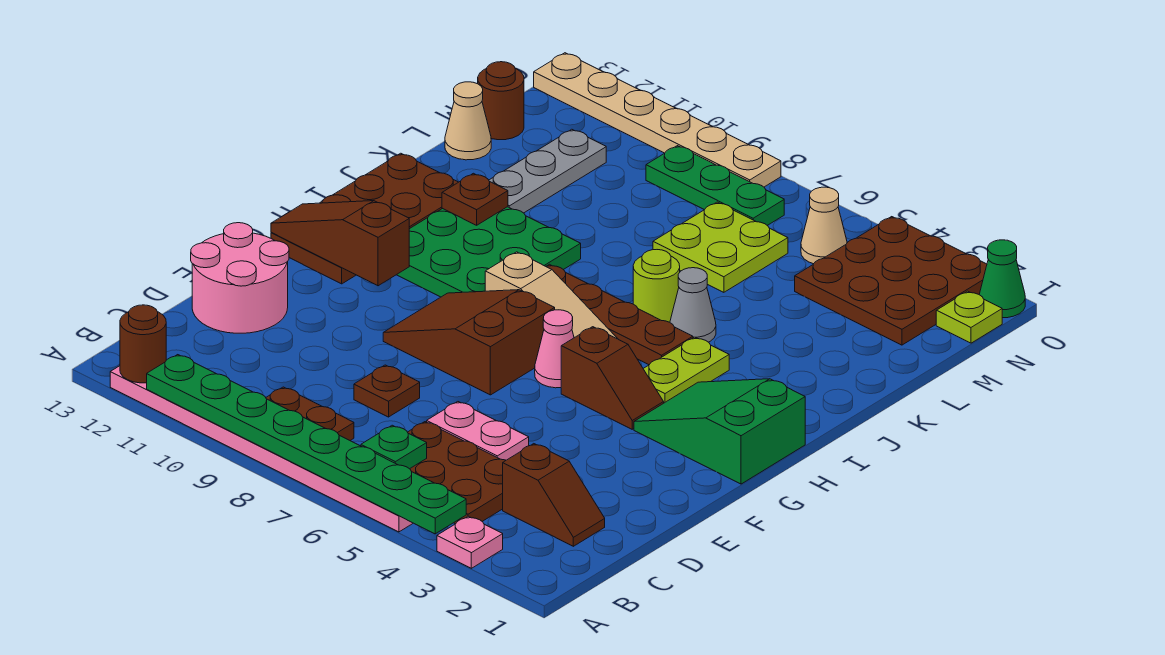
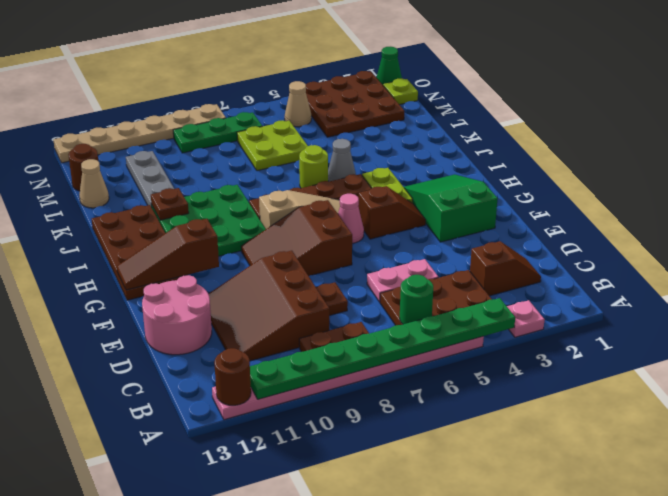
green 1x1 plate [361,425,427,469] -> green 1x1 round brick [400,275,433,324]
none -> brown 3x3 slope [209,251,329,361]
green 2x3 slope [634,379,805,484] -> green 2x3 slope turned to [404,174,498,242]

